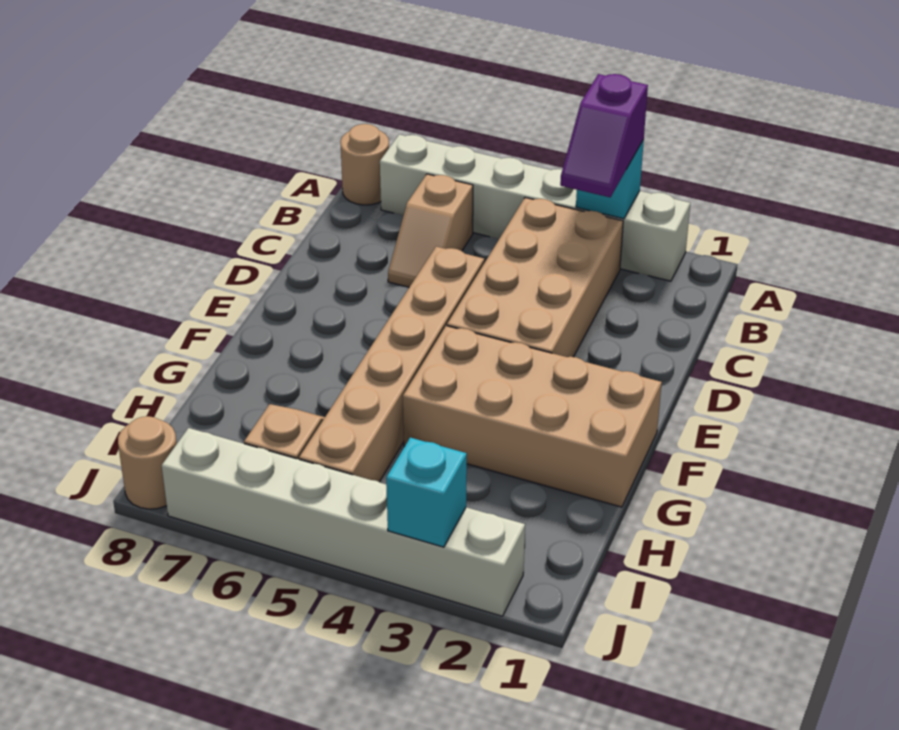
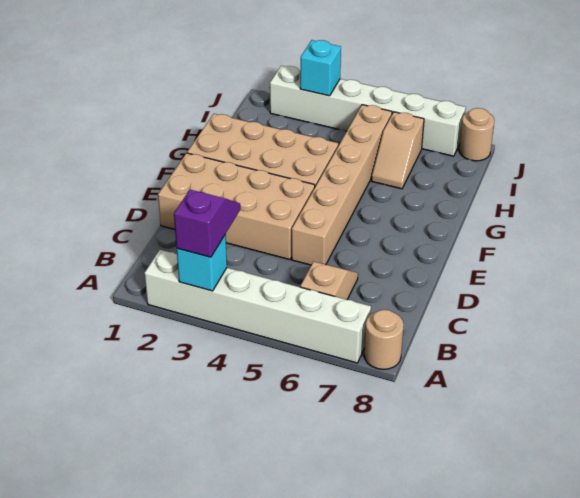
tan 2x4 brick [447,198,623,357] -> tan 2x4 brick turned to [158,153,315,260]

